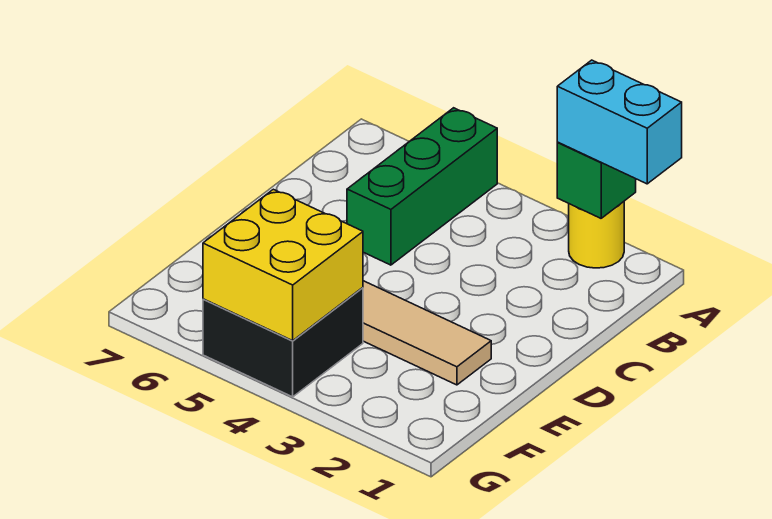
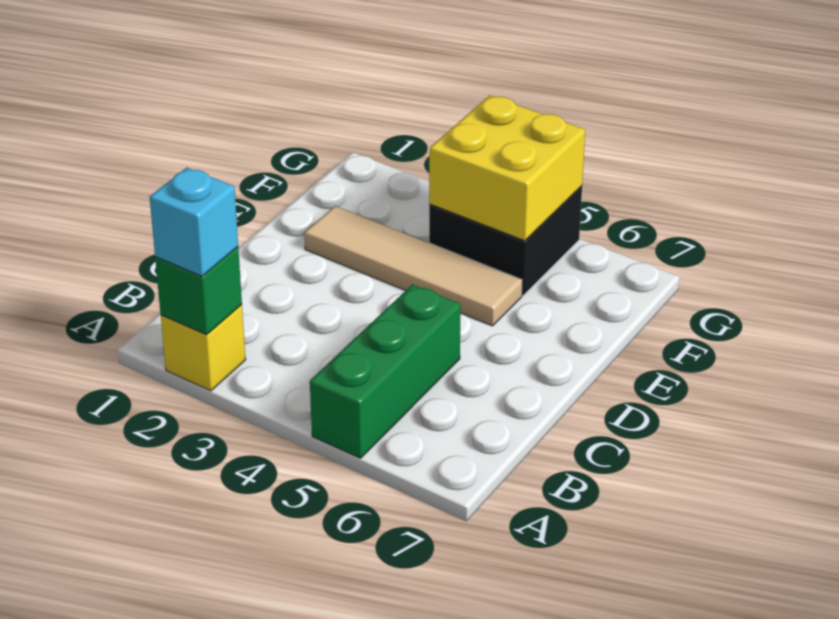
cyan 1x2 brick [557,60,682,184] -> cyan 1x1 brick [150,168,238,276]
yellow 1x1 round brick [569,202,624,268] -> yellow 1x1 brick [161,305,246,391]

